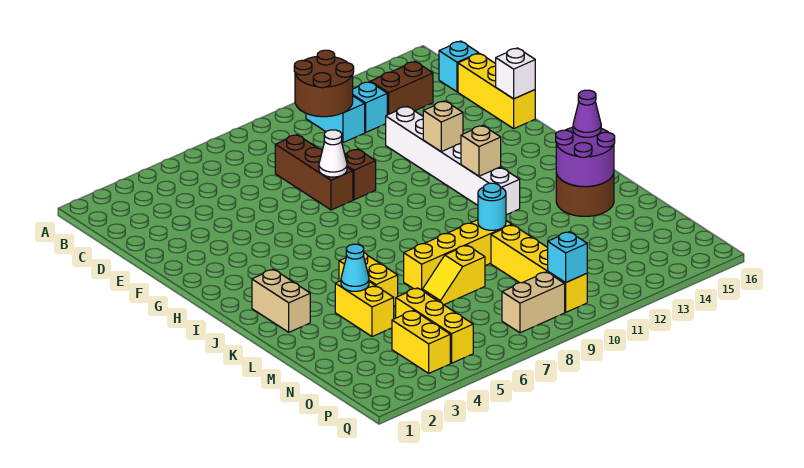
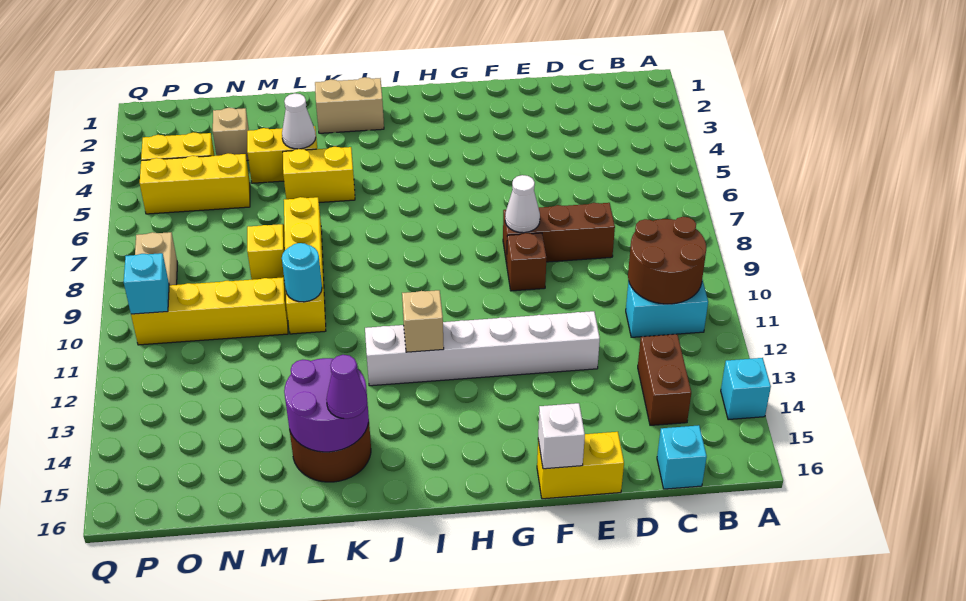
cyan 1x1 brick [353,82,387,132] -> cyan 1x1 brick moved to [721,358,771,420]
yellow 1x3 brick [458,53,535,129] -> yellow 1x2 brick [537,432,624,499]
tan 1x1 brick [423,101,463,152] -> tan 1x1 brick moved to [213,108,249,160]
cyan 1x1 cone [341,244,369,291] -> white 1x1 cone [282,93,316,149]

